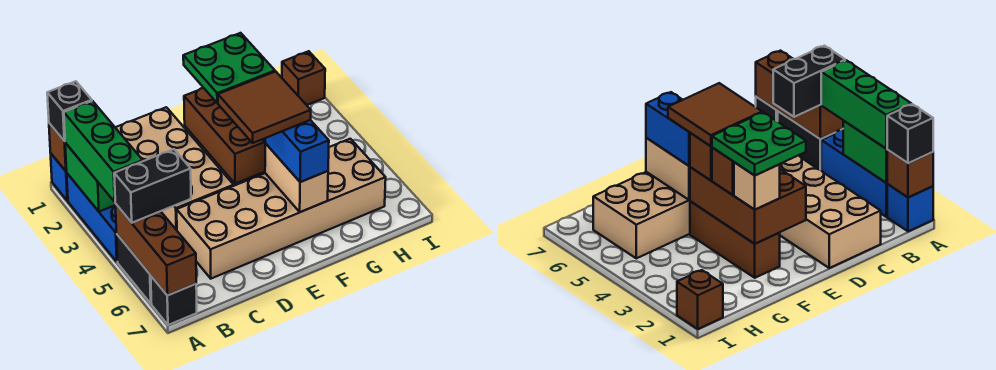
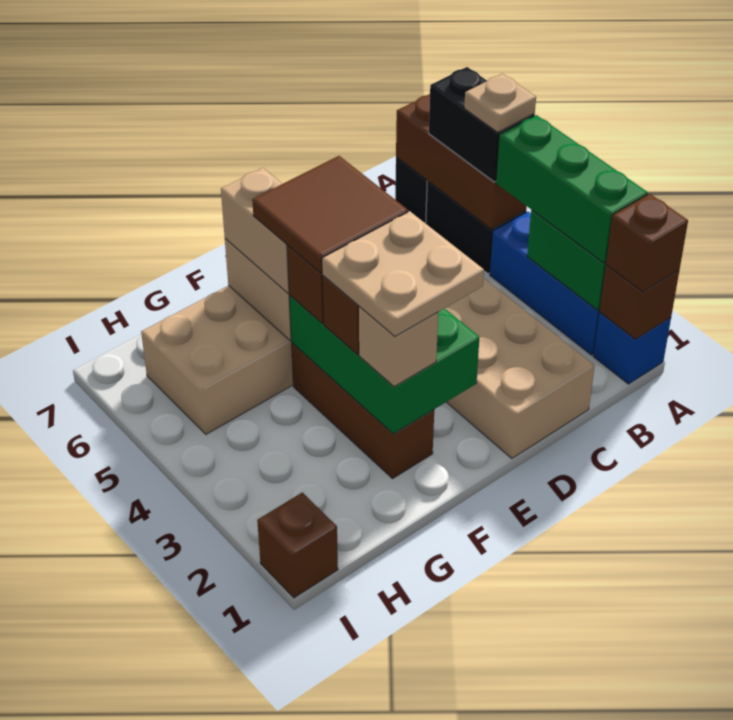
black 1x1 brick [47,81,92,141] -> brown 1x1 brick [606,194,688,292]
black 1x2 brick [114,149,191,223] -> black 1x2 brick turned to [429,67,535,182]
none -> tan 1x1 plate [464,74,536,132]
brown 2x3 brick [184,88,265,184] -> green 2x3 brick [290,296,479,434]
green 2x2 plate [183,33,275,103] -> tan 2x2 plate [322,211,484,336]
blue 1x2 brick [265,120,329,182] -> tan 1x2 brick [221,168,289,293]

